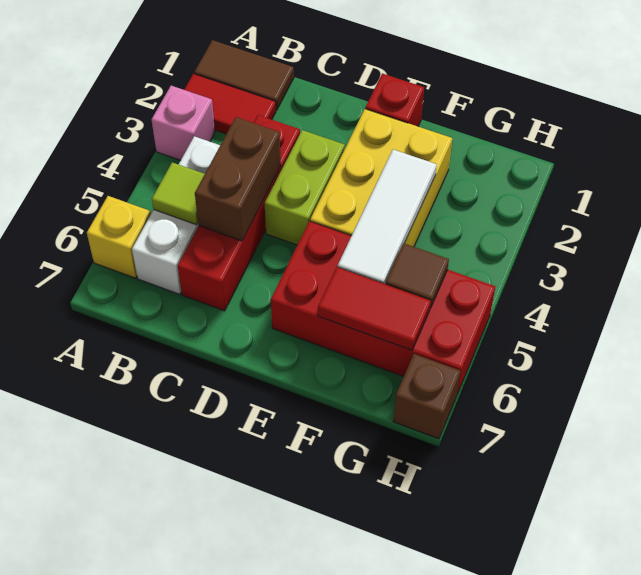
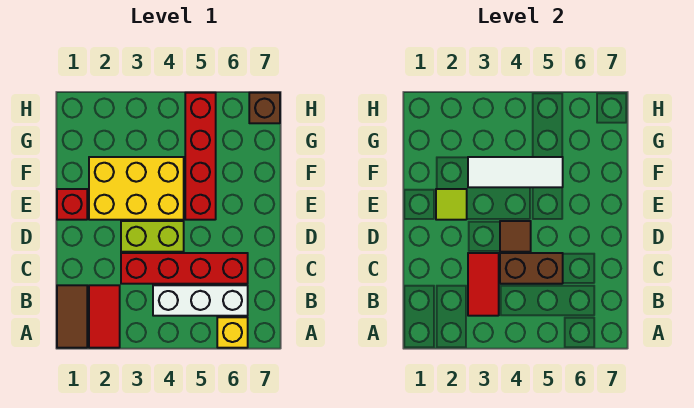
pink 1x1 brick [152,86,215,160] -> none
lime 1x1 tile [152,162,205,224] -> lime 1x1 tile moved to [436,189,467,220]
red 2x4 brick [271,221,495,396] -> red 1x4 brick [185,93,216,220]
red 1x2 tile [318,267,431,350] -> red 1x2 tile moved to [468,253,499,316]
brown 1x1 tile [386,243,449,308] -> brown 1x1 tile moved to [500,221,531,252]

